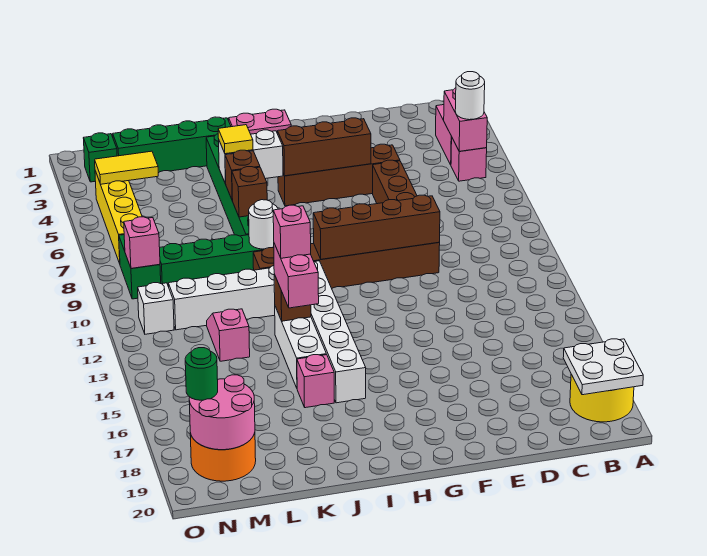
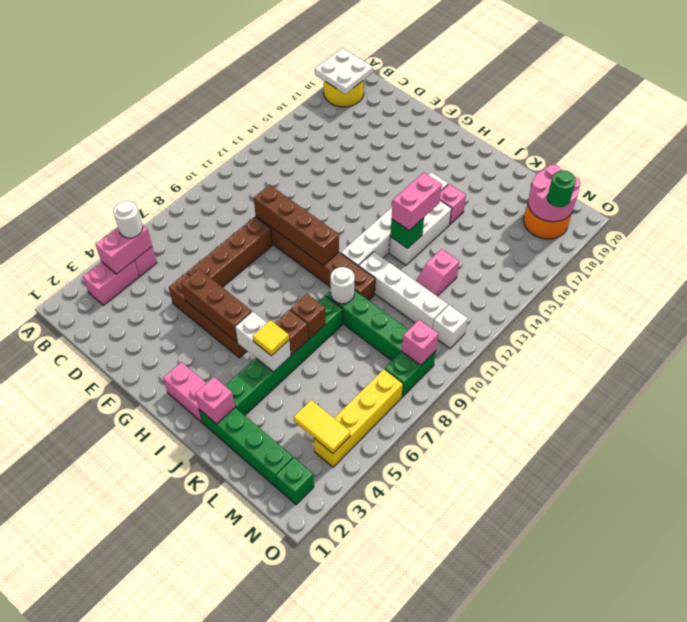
brown 1x1 brick [274,274,311,321] -> green 1x1 brick [390,218,424,248]
pink 1x1 brick [273,205,311,258] -> pink 1x1 brick moved to [195,377,235,424]

